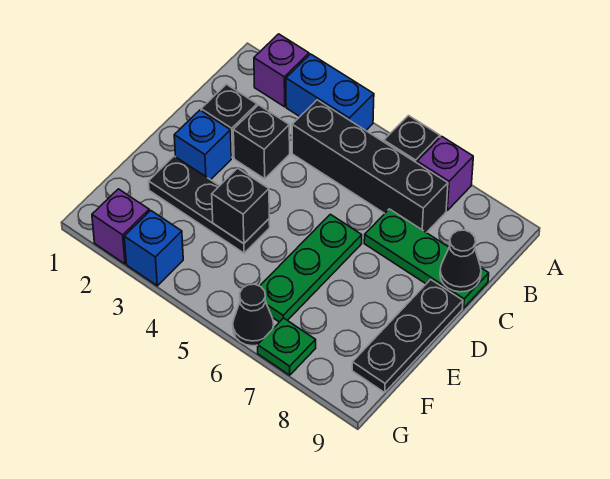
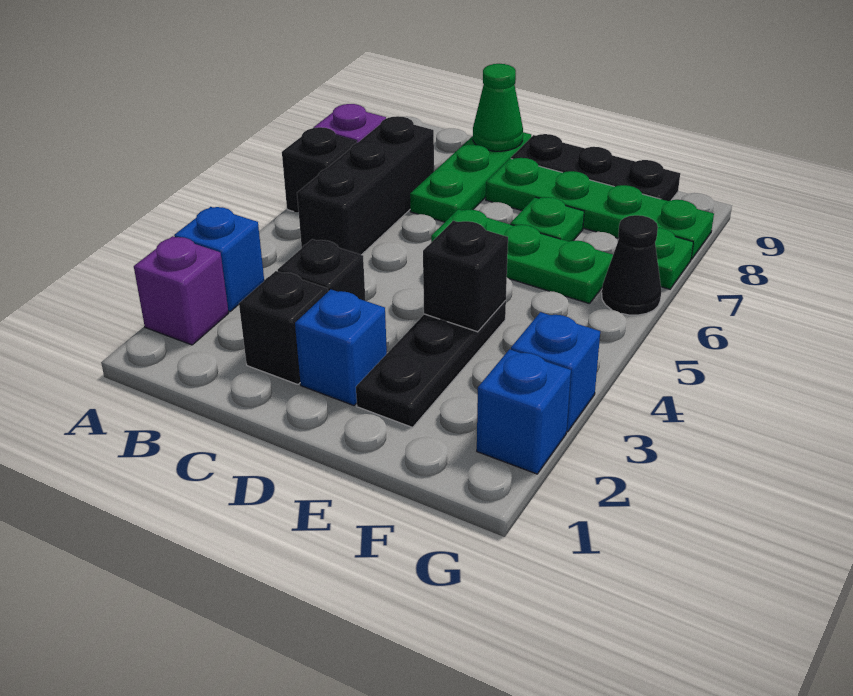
blue 1x2 brick [286,54,374,130] -> blue 1x1 brick [174,207,264,311]
black 1x4 brick [292,100,448,233] -> black 1x3 brick [297,116,434,255]
black 1x1 cone [440,230,481,292] -> green 1x1 cone [473,64,523,151]
none -> green 1x4 plate [486,158,714,259]
none -> green 1x1 plate [511,197,584,241]
purple 1x1 brick [92,189,149,264] -> blue 1x1 brick [477,349,571,474]

